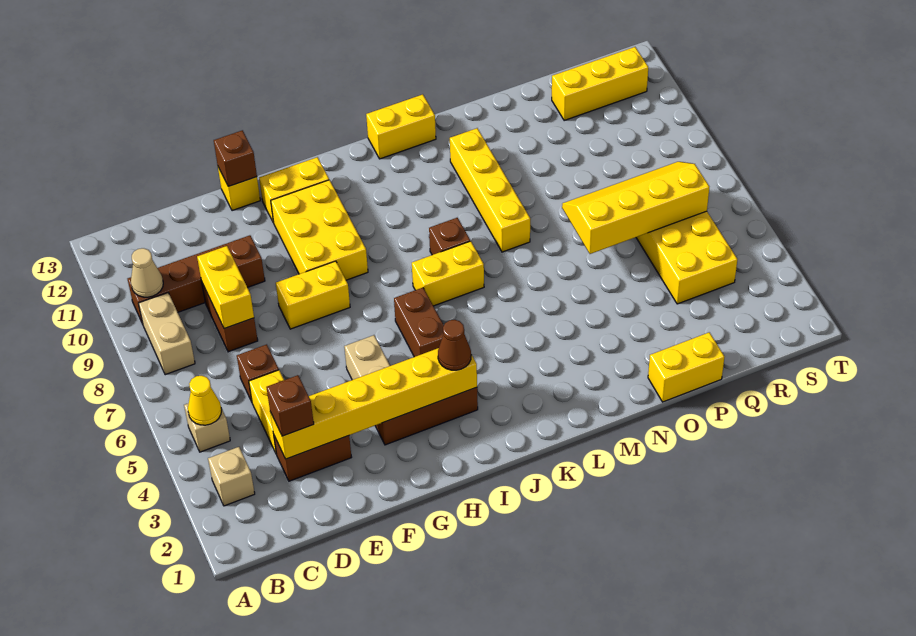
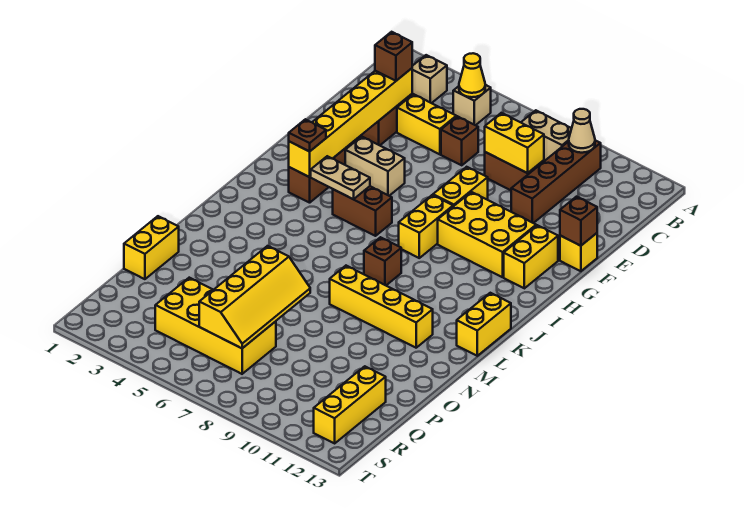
brown 1x1 cone [438,320,471,370] -> brown 1x1 plate [289,119,326,151]
none -> tan 1x2 plate [311,156,370,199]
yellow 1x2 brick [412,241,484,306] -> yellow 1x2 brick moved to [399,195,453,258]

